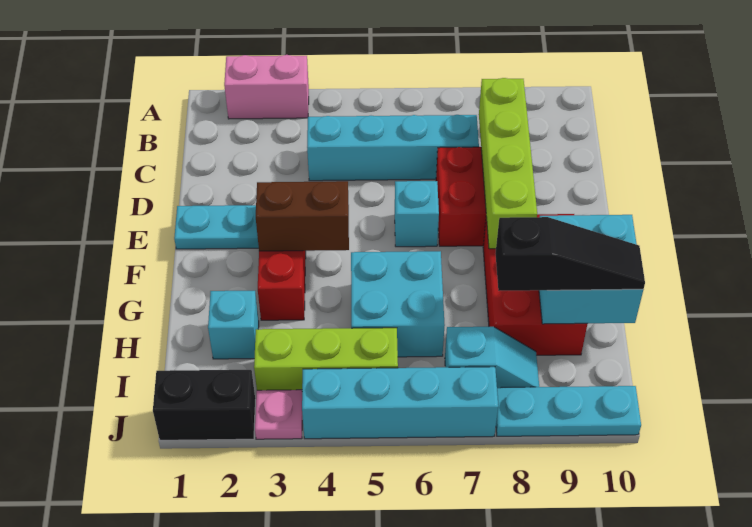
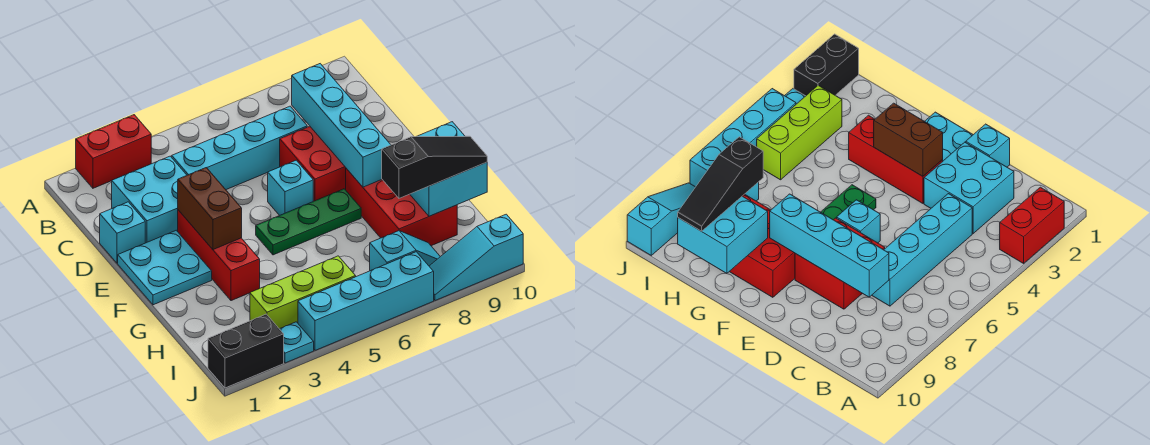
pink 1x2 brick [224,55,309,119] -> red 1x2 brick [76,115,151,188]
lime 1x4 brick [479,78,537,249] -> cyan 1x4 brick [292,64,391,187]
cyan 1x2 plate [174,205,259,249] -> cyan 2x2 plate [118,230,212,305]
brown 1x2 brick [256,181,349,251] -> brown 1x2 brick turned to [178,168,242,250]
none -> green 1x3 plate [256,189,361,255]
cyan 2x2 brick [351,251,445,357] -> cyan 2x2 brick moved to [112,156,187,243]
cyan 1x1 brick [208,291,259,359] -> cyan 1x1 brick moved to [100,202,145,263]
pink 1x1 plate [255,390,302,439] -> cyan 1x1 plate [280,322,314,363]
cyan 1x3 plate [496,386,641,436] -> cyan 1x3 slope [429,214,523,301]

